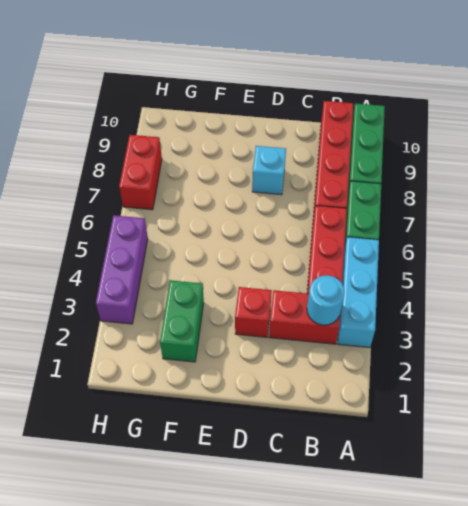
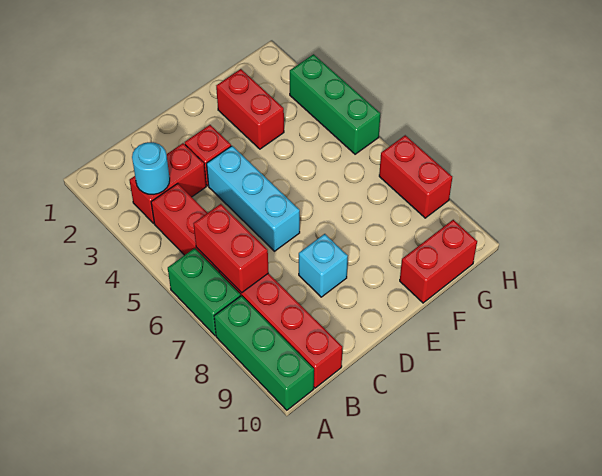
cyan 1x3 brick [338,237,379,348] -> cyan 1x3 brick moved to [207,146,300,251]
none -> red 1x2 brick [193,204,269,293]
green 1x2 brick [160,280,204,362] -> red 1x2 brick [216,69,284,149]
none -> red 1x2 brick [400,220,477,303]
purple 1x3 brick [96,215,148,324] -> green 1x3 brick [290,54,380,154]

